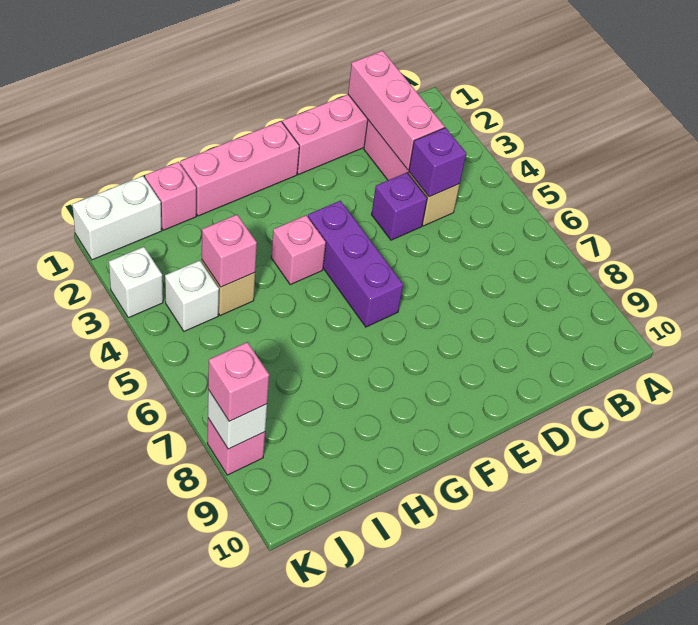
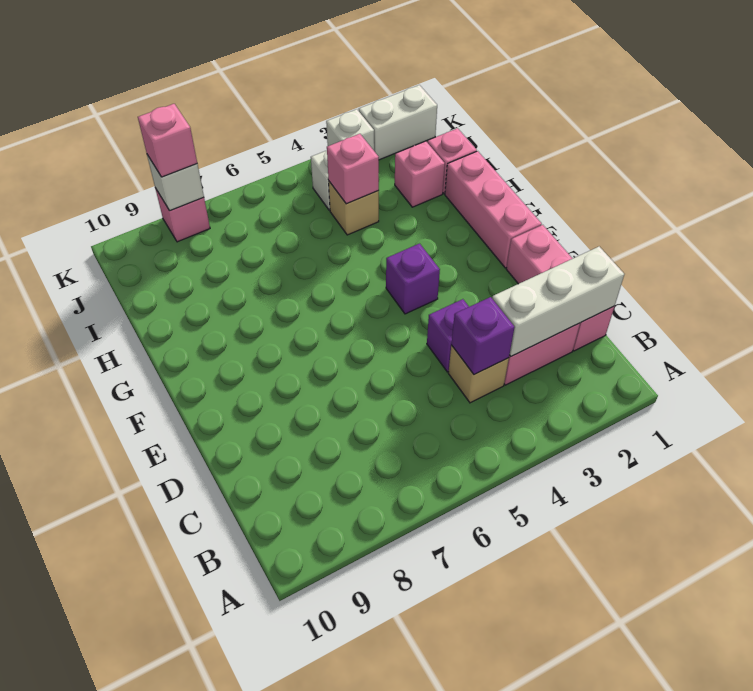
pink 1x3 brick [348,51,444,170] -> white 1x3 brick [492,246,624,356]
purple 1x3 brick [308,201,403,327] -> purple 1x1 brick [386,244,440,314]
pink 1x1 brick [271,215,326,285] -> pink 1x1 brick moved to [395,141,445,207]
white 1x2 brick [72,176,162,260] -> white 1x2 brick turned to [359,85,437,160]

